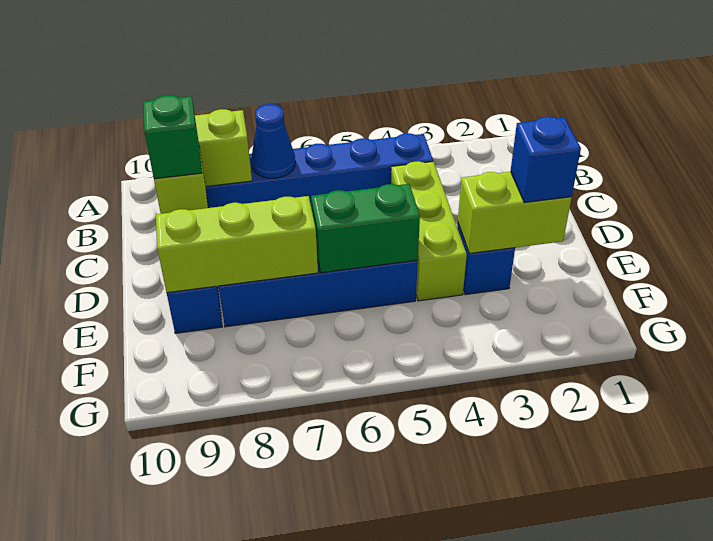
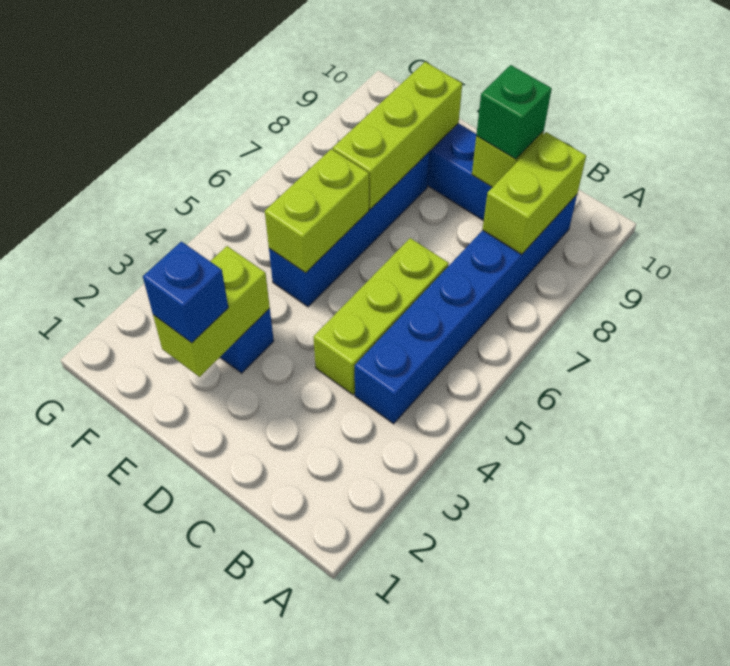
blue 1x1 cone [251,104,295,178] -> none
lime 1x3 brick [391,161,467,301] -> lime 1x3 brick turned to [314,238,449,395]
green 1x2 brick [311,184,420,273] -> lime 1x2 brick [265,149,369,273]

